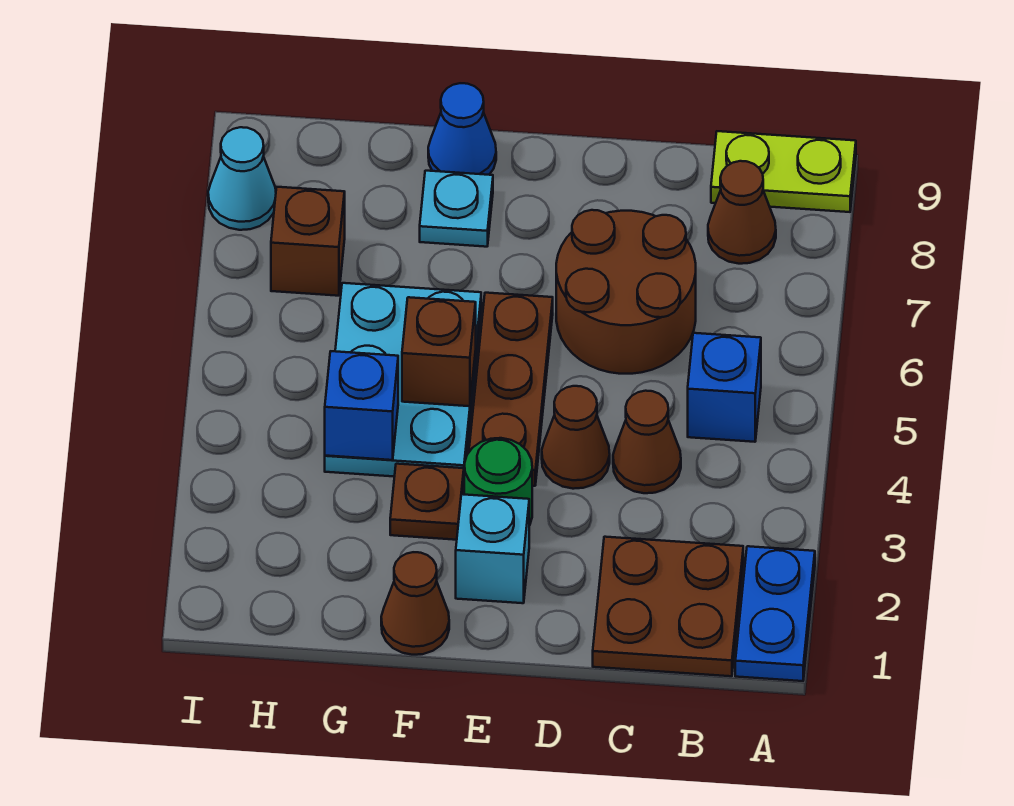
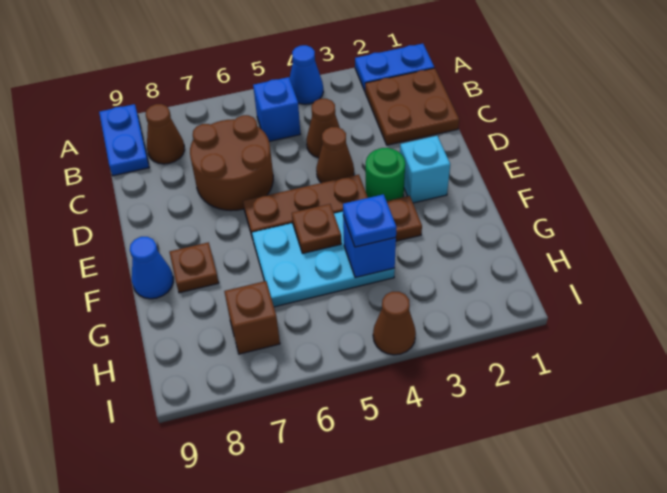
none -> blue 1x1 cone [290,45,323,104]
lime 1x2 plate [711,131,856,212] -> blue 1x2 plate [99,104,149,176]
brown 1x1 cone [381,552,449,655] -> brown 1x1 cone moved to [373,292,416,355]
brown 1x1 brick [402,297,476,406] -> brown 1x1 plate [292,204,341,253]
cyan 1x1 plate [420,171,493,247] -> brown 1x1 plate [170,242,219,293]
none -> blue 1x1 plate [343,194,396,247]
cyan 1x1 cone [208,127,276,230] -> none

